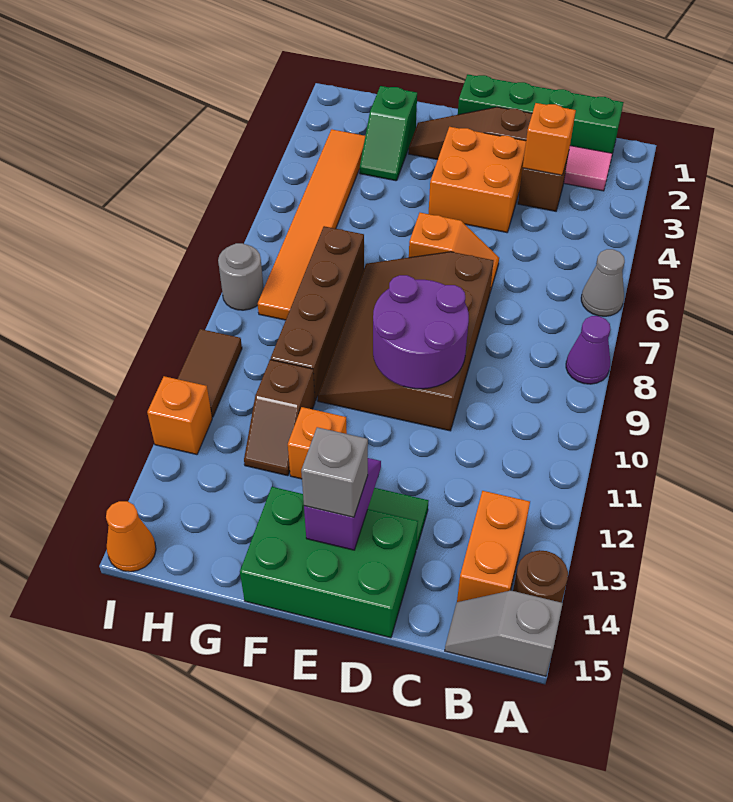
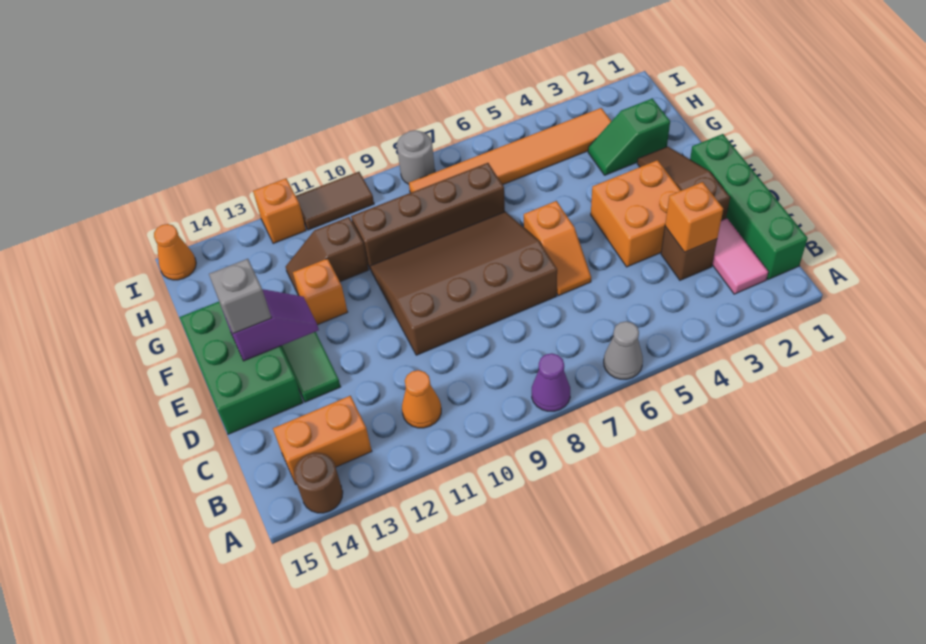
grey 1x2 slope [445,591,563,676] -> none
none -> orange 1x1 cone [402,370,441,428]
purple 2x2 round brick [373,275,469,389] -> none

